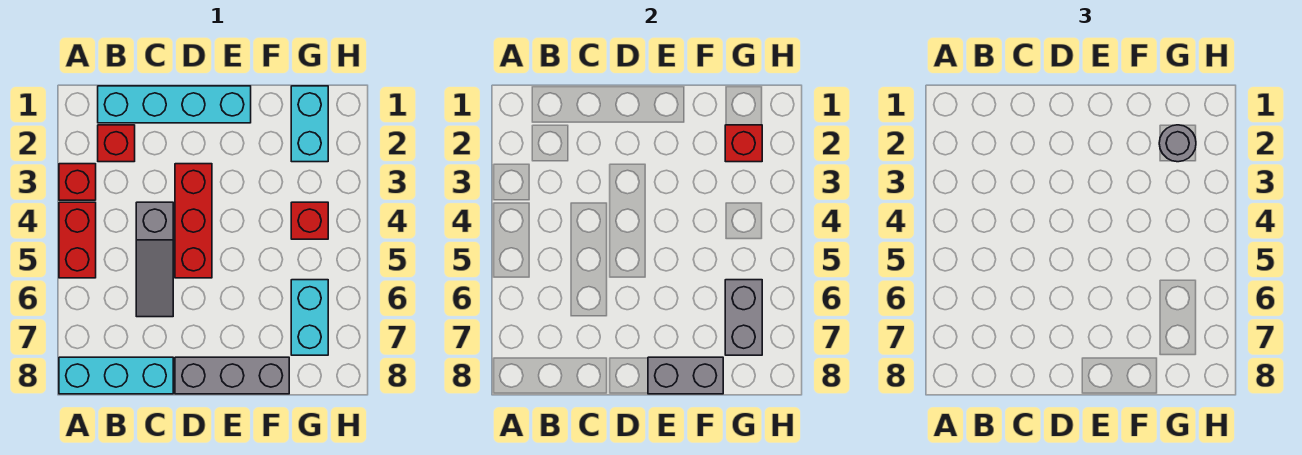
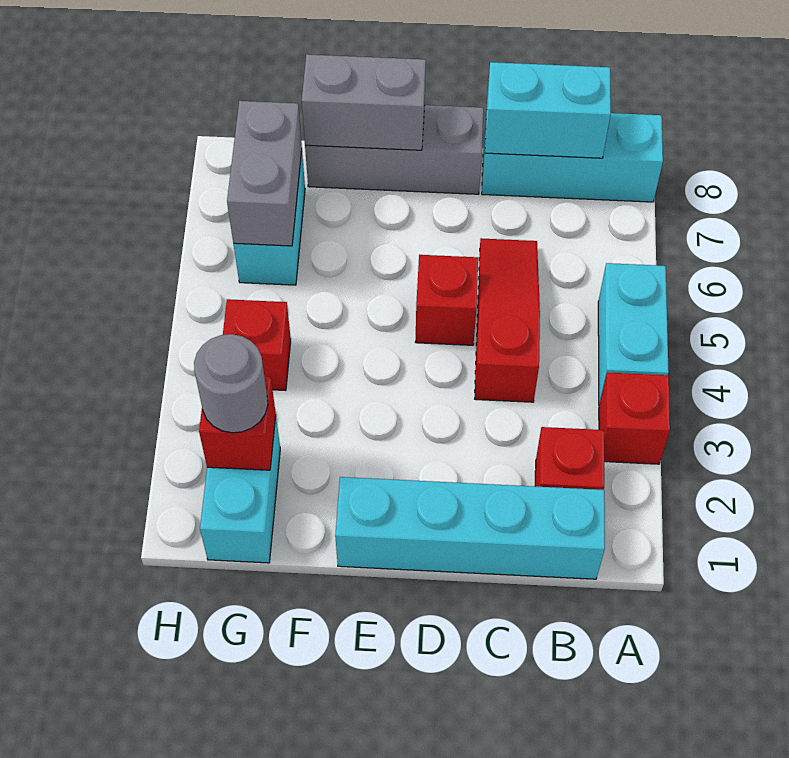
red 1x2 brick [59,202,96,278] -> cyan 1x2 brick [598,263,669,405]
none -> cyan 1x2 brick [485,62,611,158]
grey 1x3 slope [136,202,173,317] -> red 1x3 slope [475,238,540,402]
red 1x3 brick [175,164,212,278] -> red 1x1 brick [416,255,478,345]

